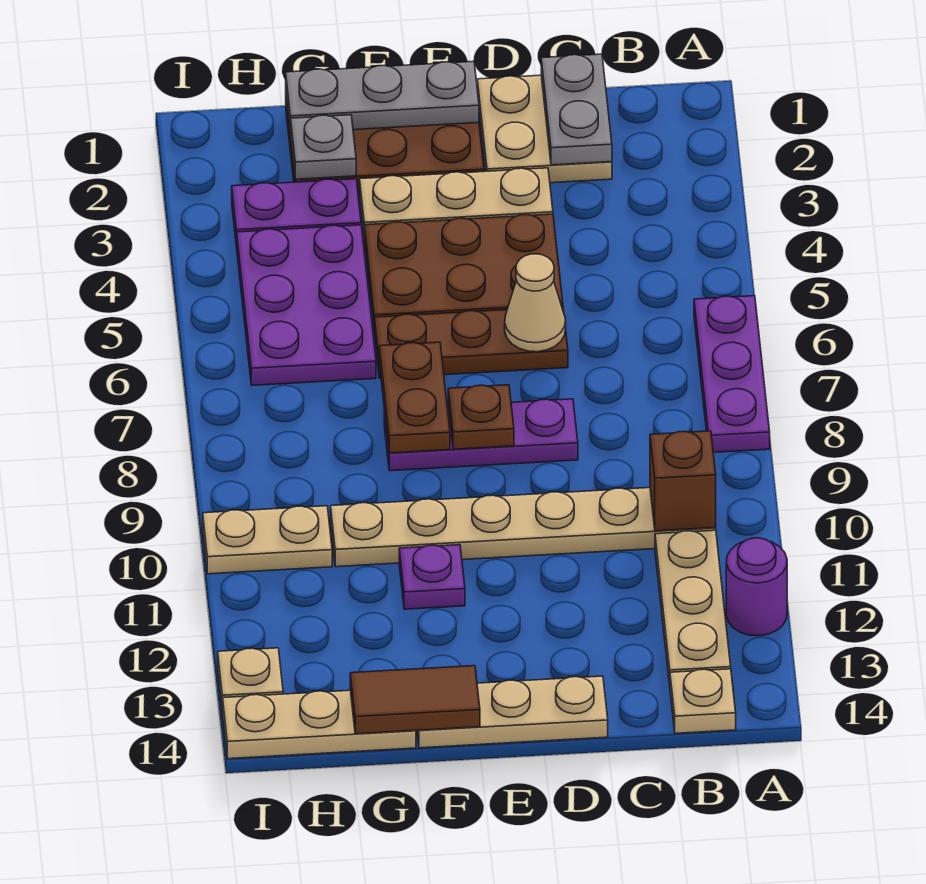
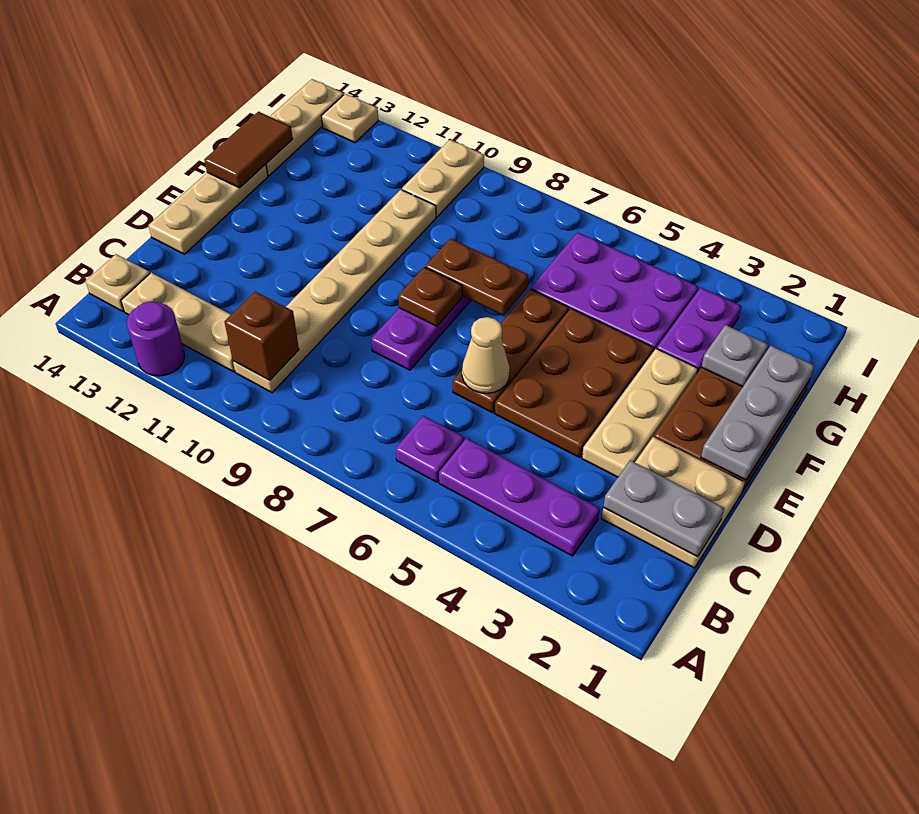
purple 1x3 plate [694,296,770,452] -> purple 1x3 plate moved to [439,438,600,556]
purple 1x1 plate [399,545,465,609] -> purple 1x1 plate moved to [396,416,464,482]

